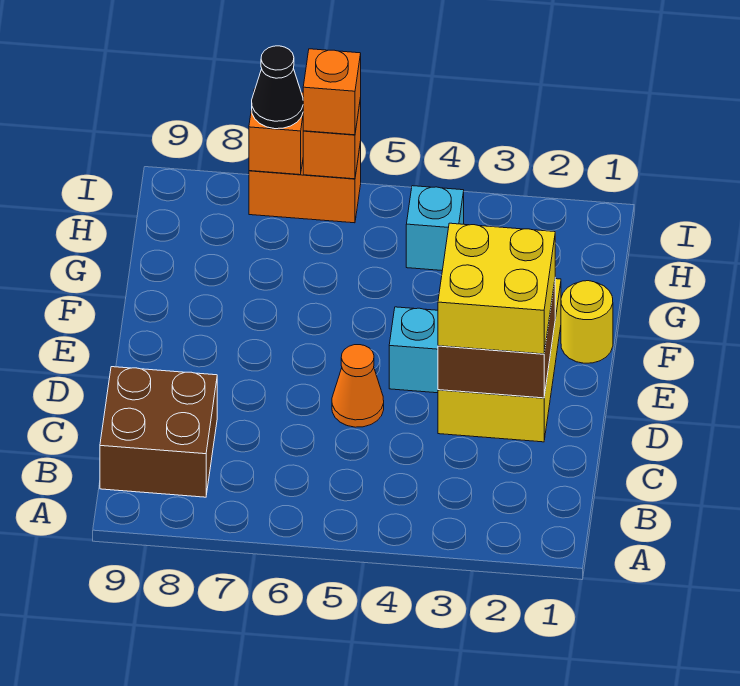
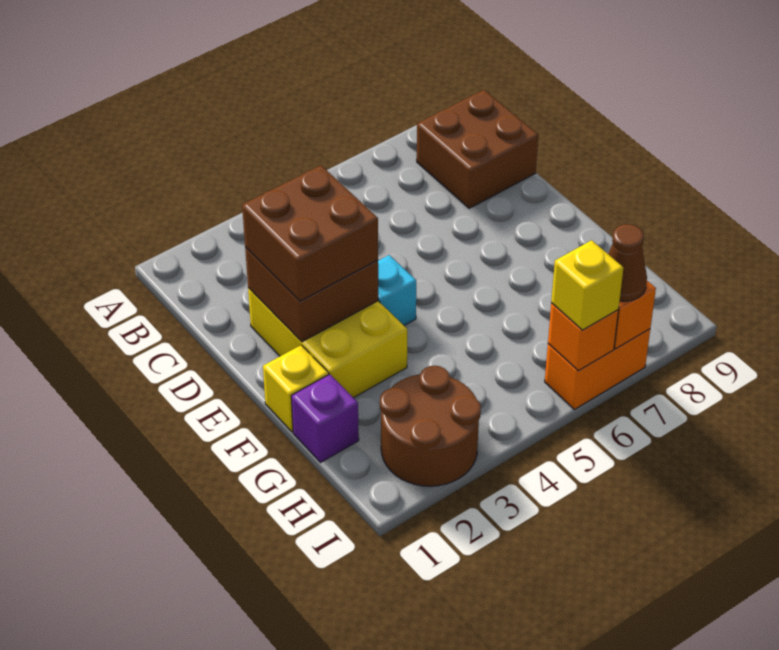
yellow 2x2 brick [438,223,555,354] -> brown 2x2 brick [242,165,378,301]
orange 1x1 cone [332,345,384,427] -> none
yellow 1x1 round brick [561,281,613,363] -> yellow 1x1 brick [263,345,329,432]
none -> purple 1x1 brick [291,374,359,462]
none -> brown 2x2 round brick [380,366,481,486]
cyan 1x1 brick [406,186,464,270] -> none
orange 1x1 brick [303,49,361,135] -> yellow 1x1 brick [551,240,623,330]
black 1x1 cone [252,46,303,129] -> brown 1x1 cone [608,224,647,301]

